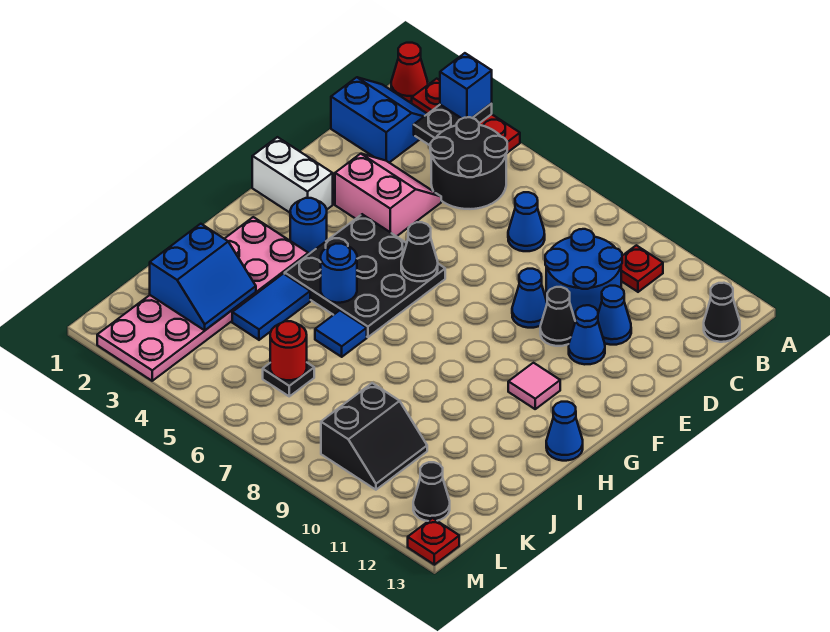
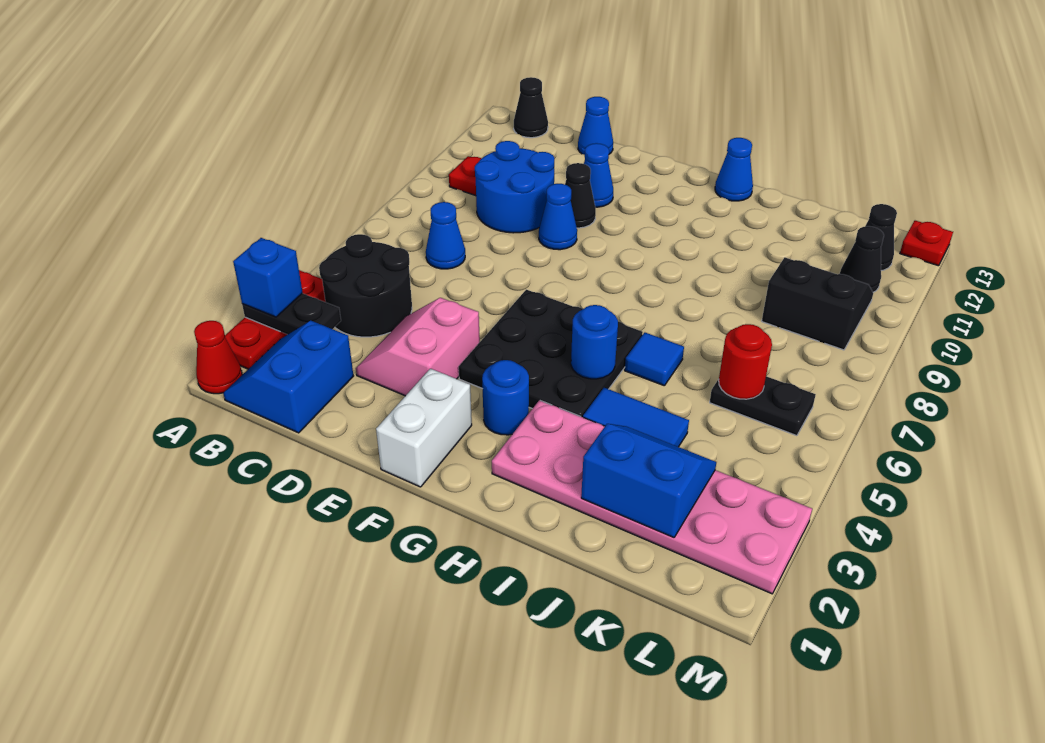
blue 1x1 cone [598,286,631,345] -> blue 1x1 cone moved to [578,97,613,155]
black 1x1 cone [401,222,438,281] -> black 1x1 cone moved to [840,226,884,292]
pink 1x1 tile [508,363,560,409] -> none
black 1x1 plate [263,363,314,396] -> black 1x2 plate [710,376,816,436]

